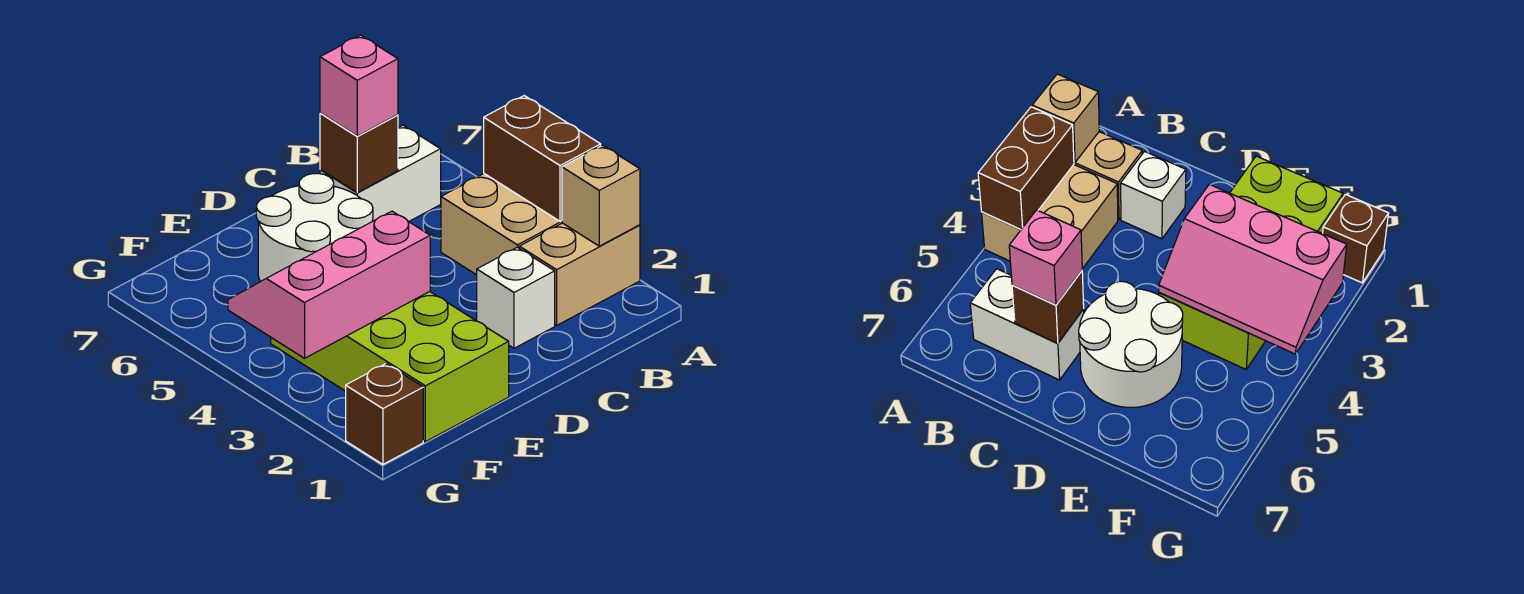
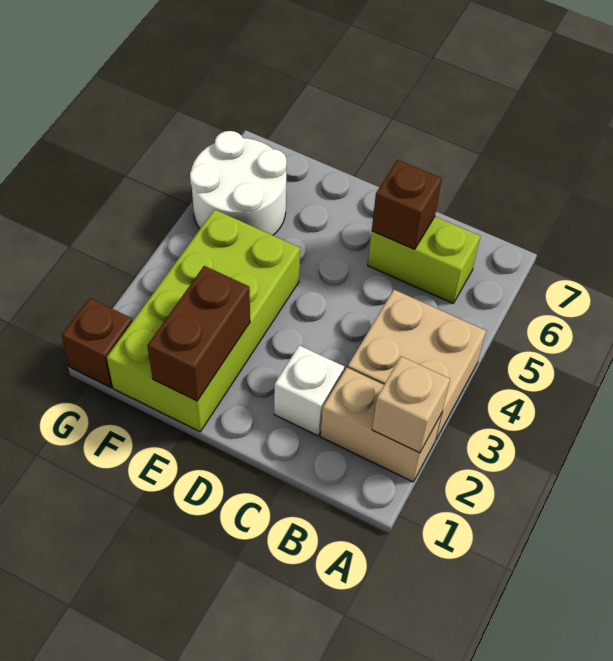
brown 1x2 brick [484,96,601,221] -> brown 1x2 brick moved to [147,266,250,401]
white 1x2 brick [320,125,441,221] -> lime 1x2 brick [368,217,480,303]
pink 1x1 brick [320,35,398,136] -> none
white 2x2 round brick [256,173,373,282] -> white 2x2 round brick moved to [190,131,287,235]
pink 2x3 slope [228,211,430,358] -> none

